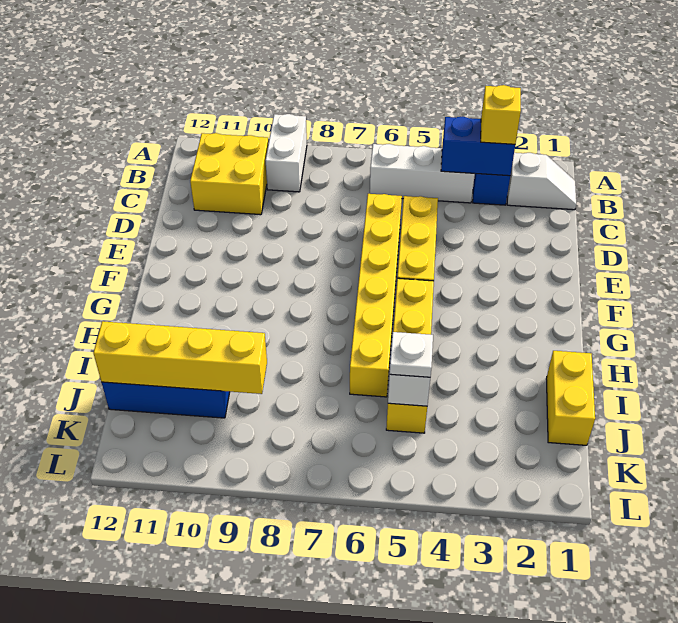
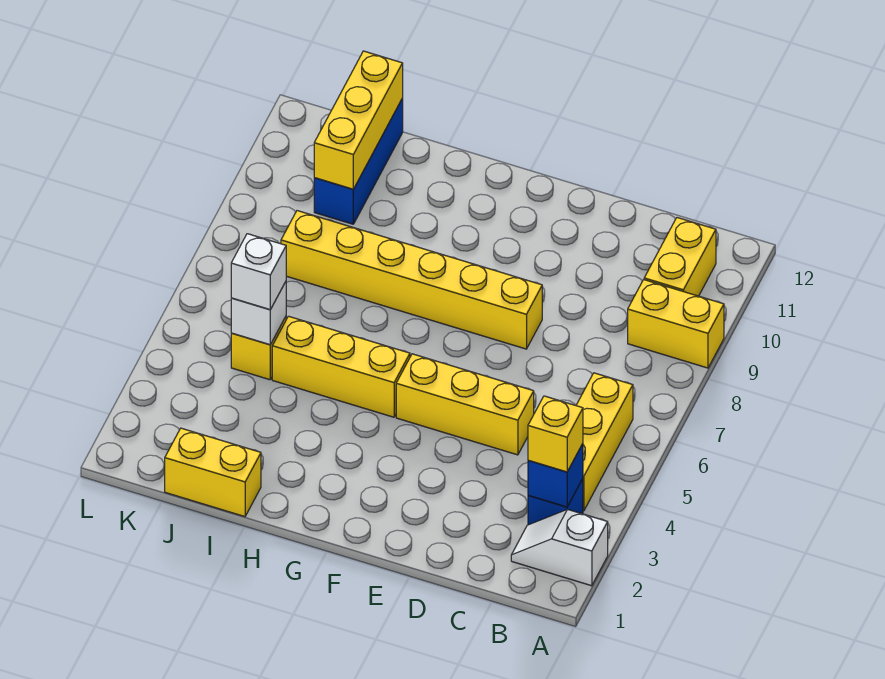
white 1x2 brick [266,114,307,192] -> yellow 1x2 brick [628,280,724,368]
white 1x2 slope [507,153,576,210] -> white 1x2 slope turned to [511,509,608,586]
blue 1x2 brick [441,116,515,176] -> blue 1x1 brick [528,444,583,507]
white 1x3 brick [370,144,475,203] -> yellow 1x3 brick [576,373,633,511]
yellow 2x2 brick [190,133,268,215] -> yellow 1x2 brick [644,218,716,296]
yellow 1x6 brick [350,194,402,397] -> yellow 1x6 brick moved to [281,211,542,349]
white 1x1 plate [390,332,433,377] -> white 1x1 brick [231,234,286,310]
yellow 1x4 brick [93,321,267,394] -> yellow 1x3 brick [314,51,403,189]

